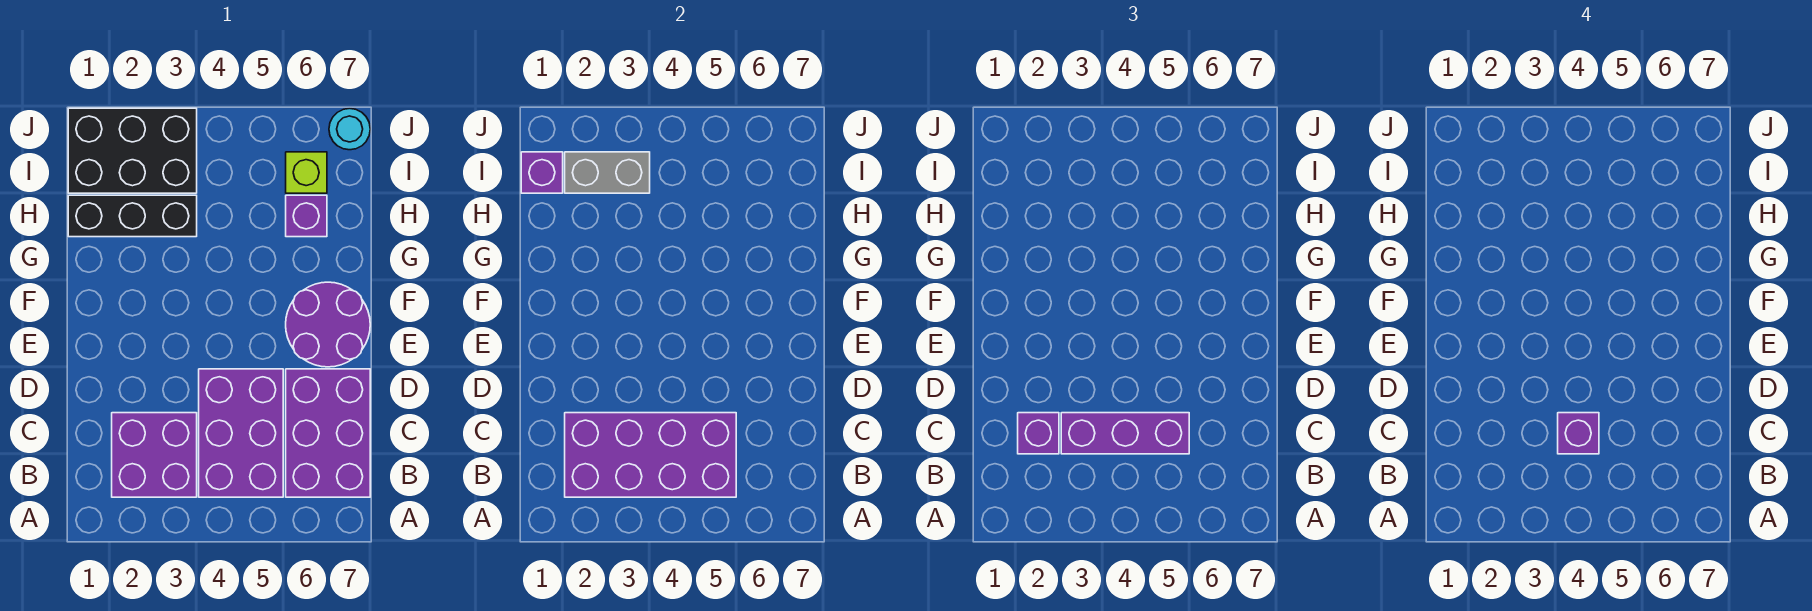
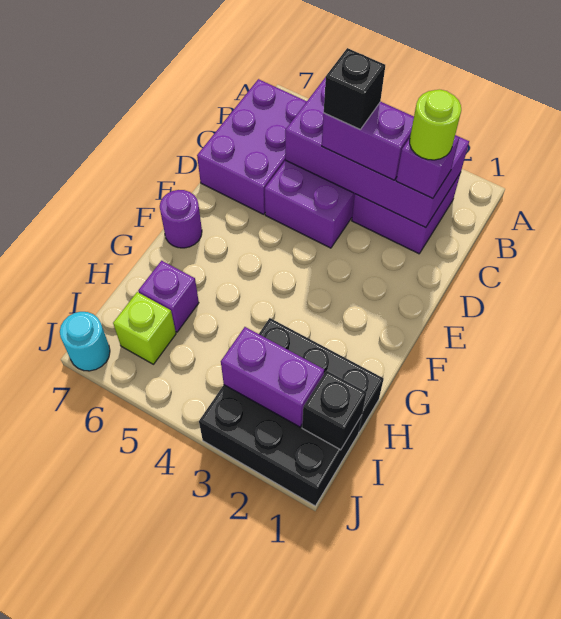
none -> lime 1x1 round brick [410,89,461,160]
purple 1x3 brick [1061,413,1189,454] -> purple 1x2 brick [322,102,414,180]
purple 1x1 brick [1558,413,1599,454] -> black 1x1 brick [324,48,385,129]
purple 2x2 round brick [286,282,370,367] -> purple 1x1 round brick [160,190,202,248]
purple 1x1 brick [521,152,563,193] -> black 1x1 brick [302,371,366,450]
grey 1x2 brick [565,152,650,193] -> purple 1x2 brick [221,327,324,427]

